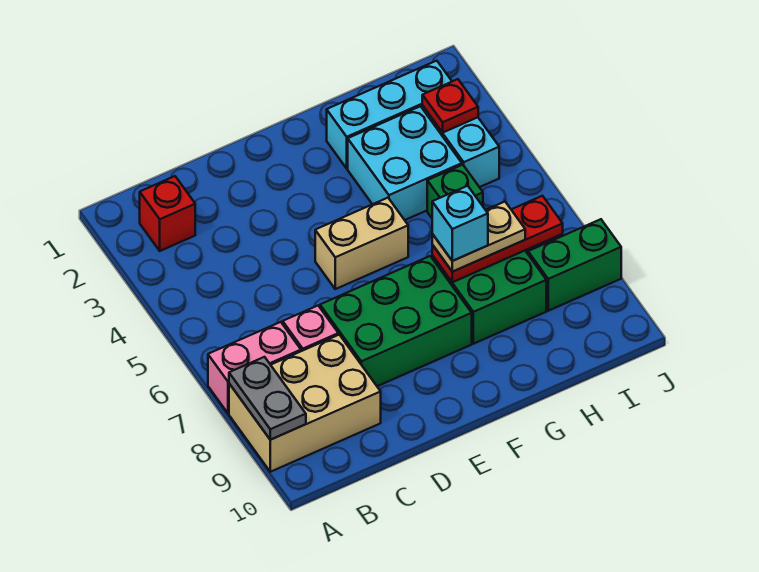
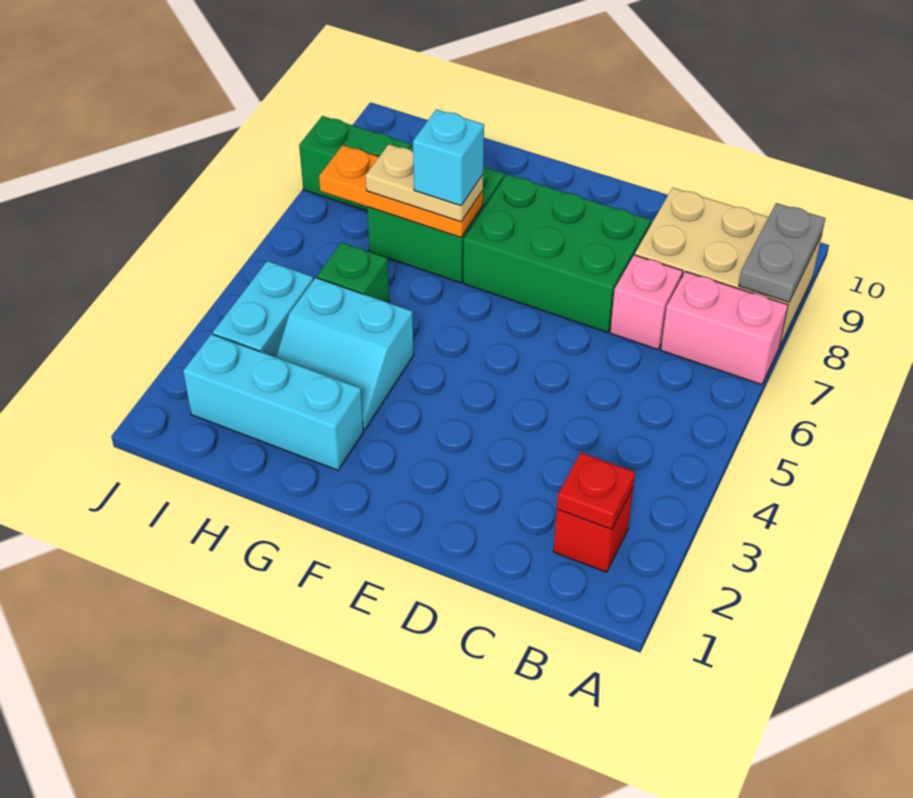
tan 1x2 brick [315,198,408,289] -> none
cyan 2x2 brick [348,106,462,220] -> cyan 2x2 slope [276,278,414,430]
red 1x3 plate [432,196,563,282] -> orange 1x3 plate [319,145,483,237]
red 1x1 plate [422,79,478,133] -> red 1x1 plate moved to [557,453,635,529]

